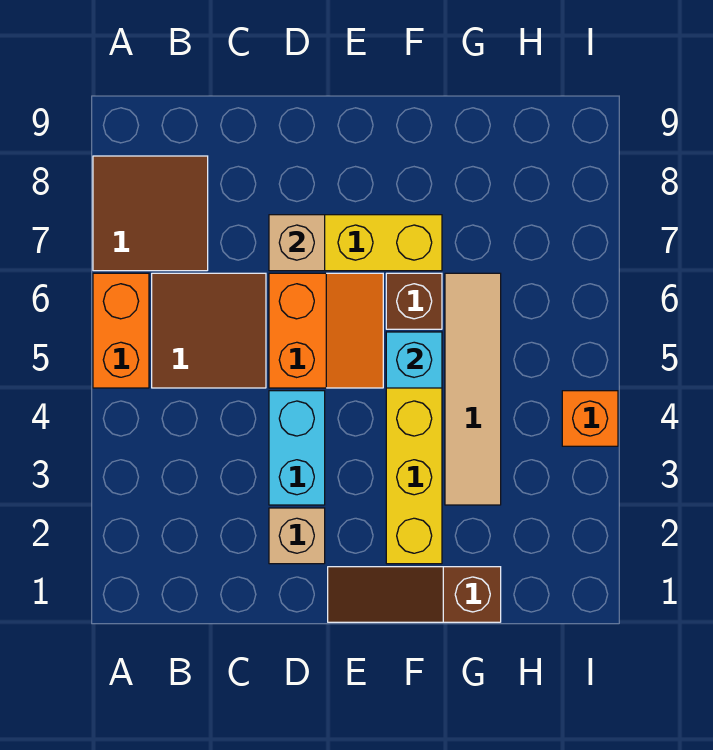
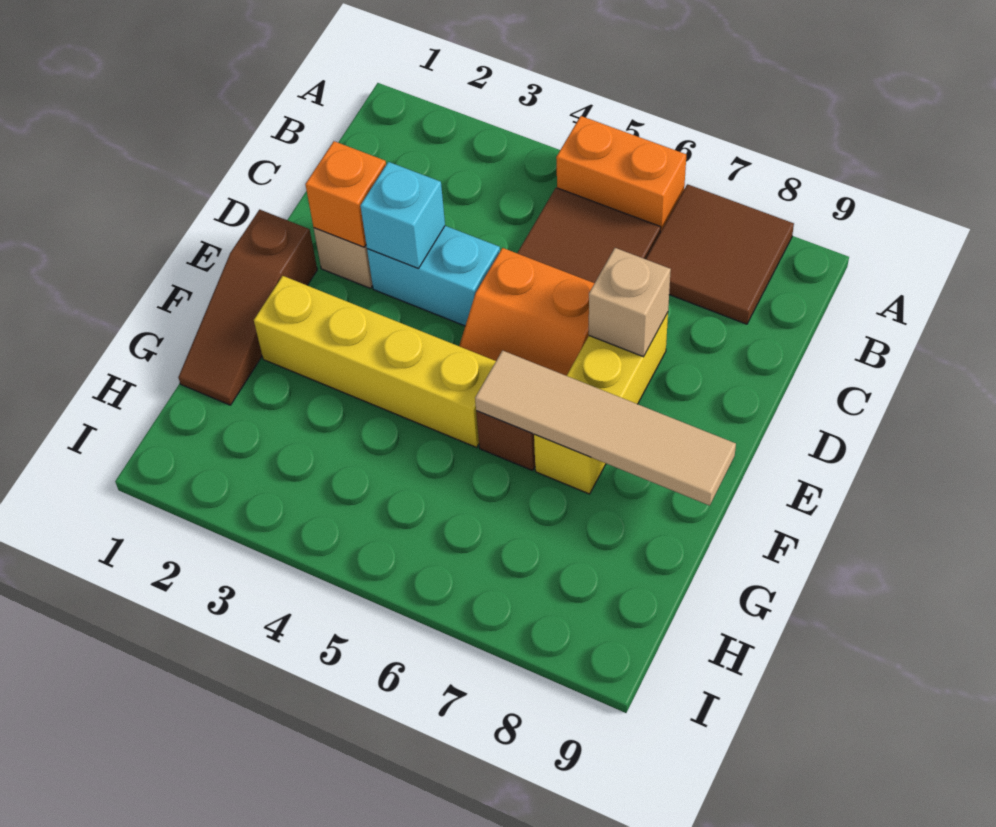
brown 1x3 slope [328,567,501,622] -> brown 1x3 slope turned to [178,210,317,405]
cyan 1x1 brick [386,332,442,388] -> cyan 1x1 brick moved to [360,162,445,269]
tan 1x4 tile [445,273,501,505] -> tan 1x4 tile moved to [475,351,736,506]
orange 1x1 brick [562,391,618,446] -> orange 1x1 brick moved to [305,141,386,247]

